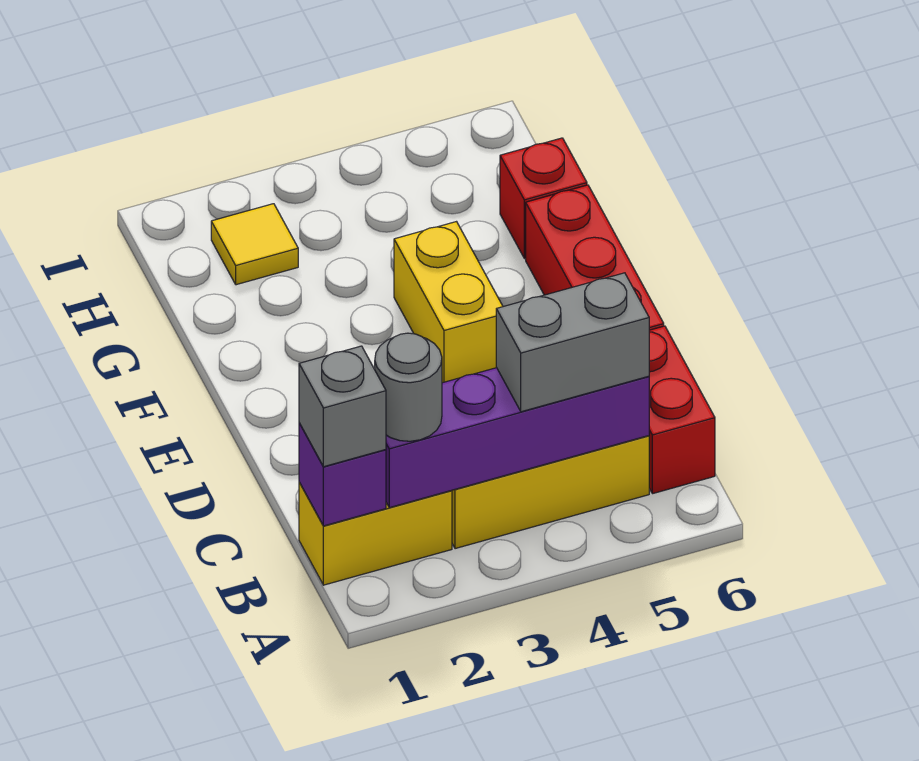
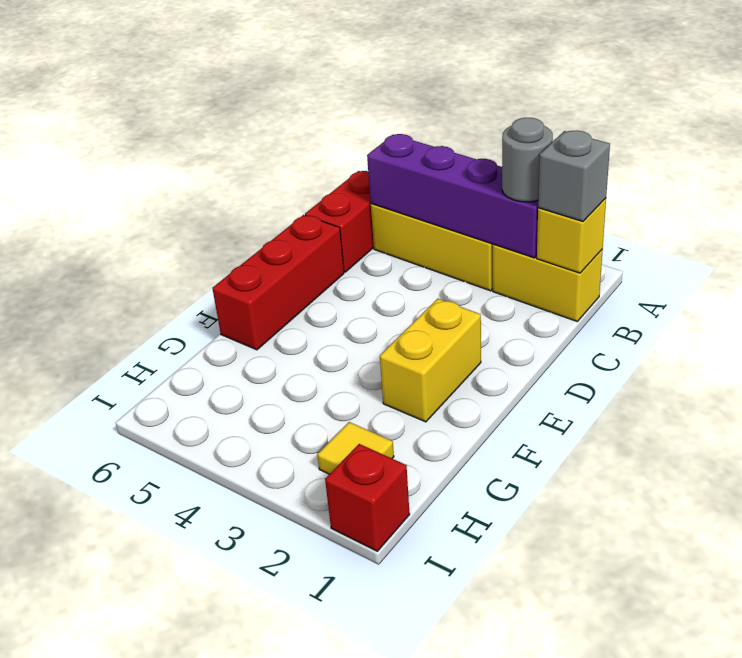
purple 1x1 brick [299,423,386,526] -> yellow 1x1 brick [537,198,606,273]
grey 1x2 brick [496,273,649,412] -> none
yellow 1x2 brick [394,222,503,383] -> yellow 1x2 brick moved to [380,299,481,422]
red 1x1 brick [500,138,587,259] -> red 1x1 brick moved to [325,444,410,551]

